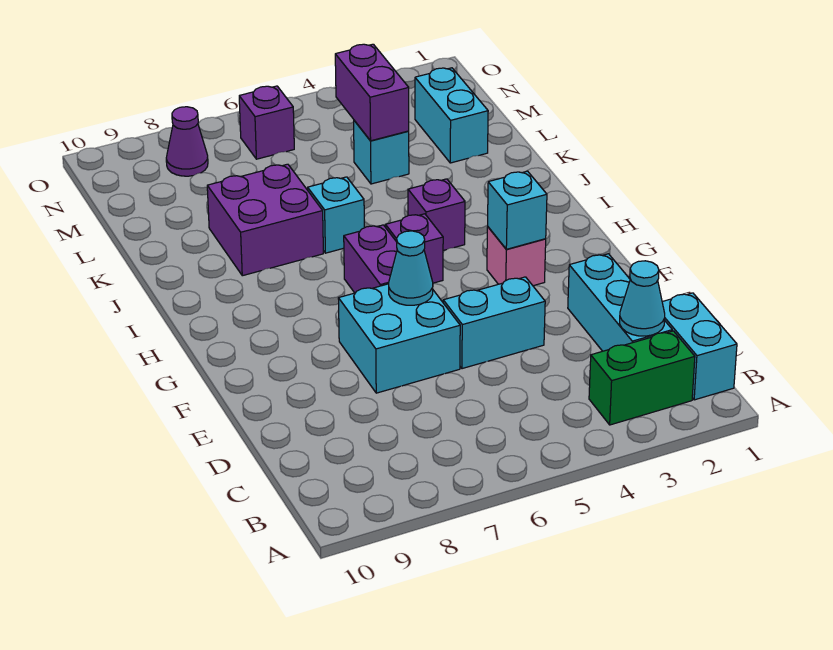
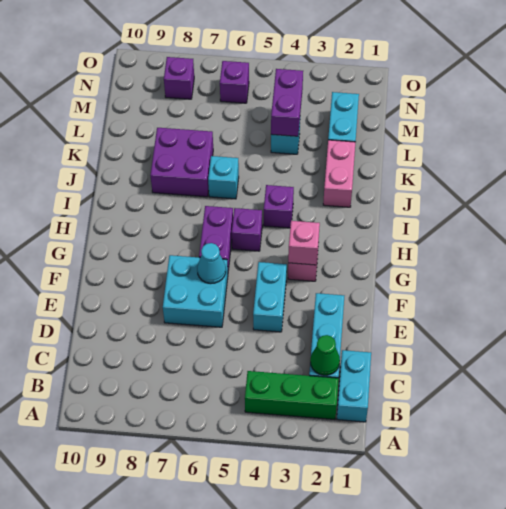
green 1x2 brick [589,331,695,425] -> green 1x3 brick [245,371,339,420]
cyan 1x1 cone [620,261,665,336] -> green 1x1 cone [310,335,340,375]
cyan 1x2 brick [443,277,545,369] -> cyan 1x2 brick turned to [253,262,287,332]
cyan 1x1 brick [488,171,547,249] -> pink 1x1 brick [288,220,320,265]
none -> pink 1x2 brick [323,140,355,207]
purple 1x1 cone [166,107,208,176] -> purple 1x1 brick [164,57,194,99]

